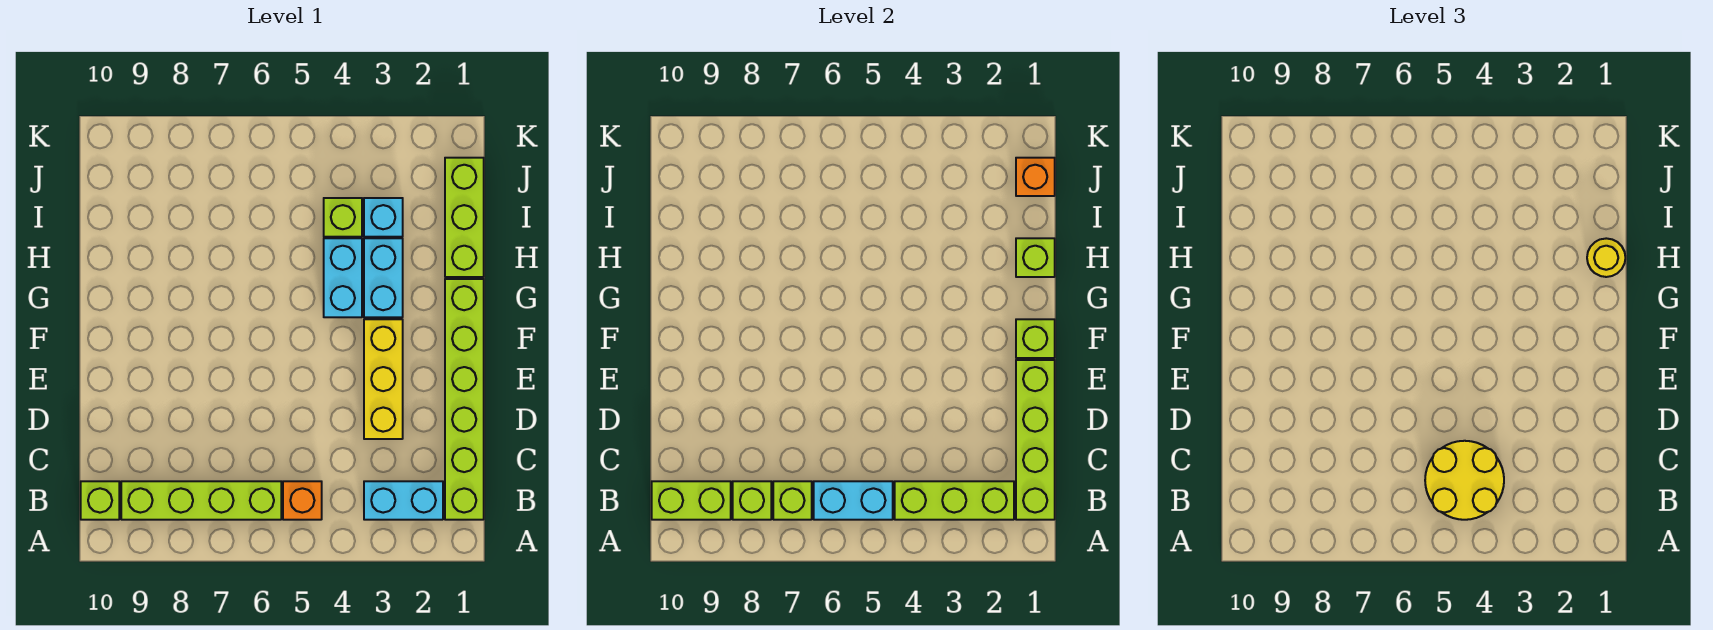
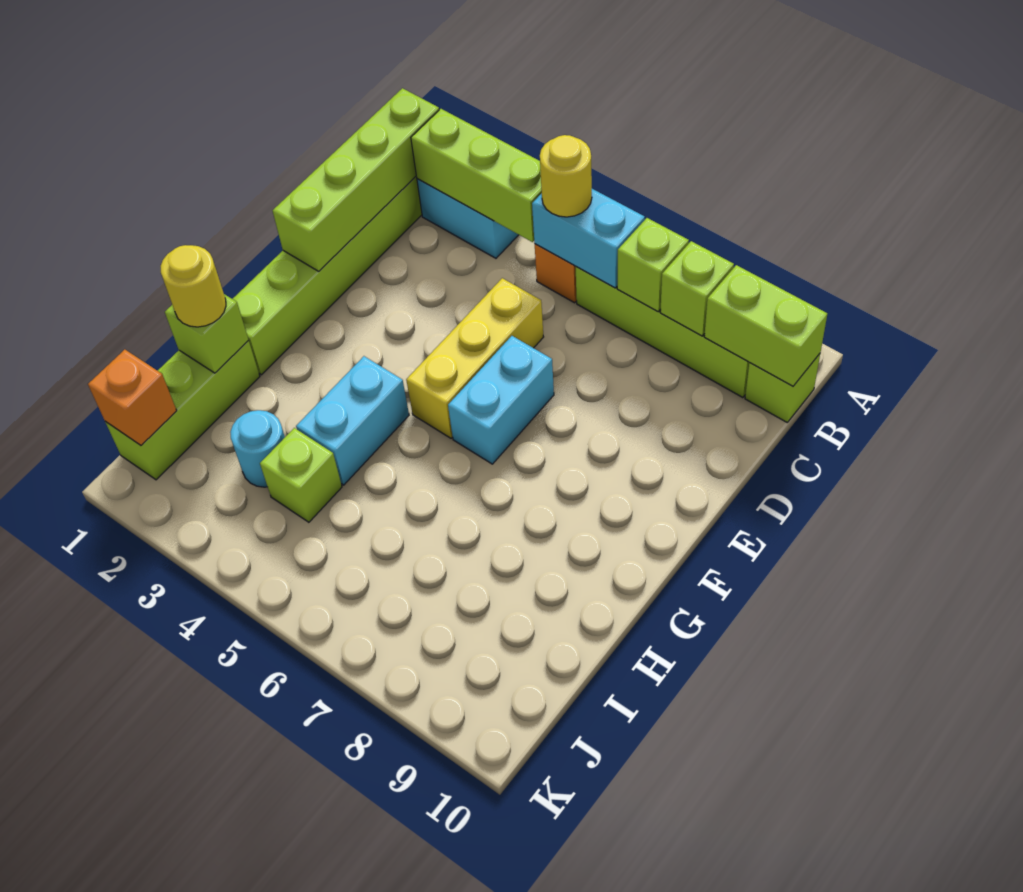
yellow 2x2 round brick [1425,441,1504,520] -> yellow 1x1 round brick [540,135,592,217]
yellow 1x3 brick [364,319,403,439] -> yellow 1x3 brick moved to [406,278,543,438]
lime 1x1 brick [1016,319,1055,358] -> none
cyan 1x2 brick [364,238,403,317] -> cyan 1x2 brick moved to [448,336,554,464]
cyan 1x1 brick [364,198,403,237] -> cyan 1x1 round brick [230,410,285,487]

